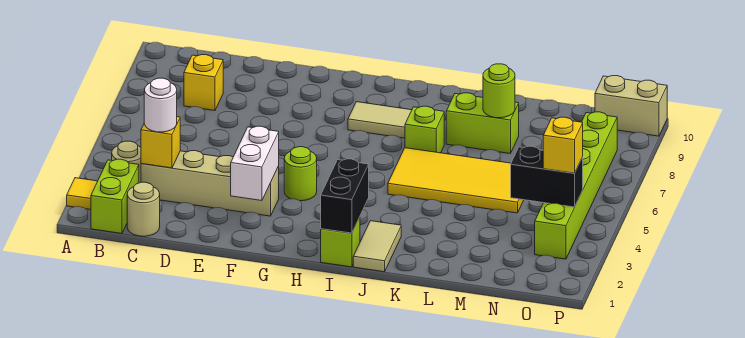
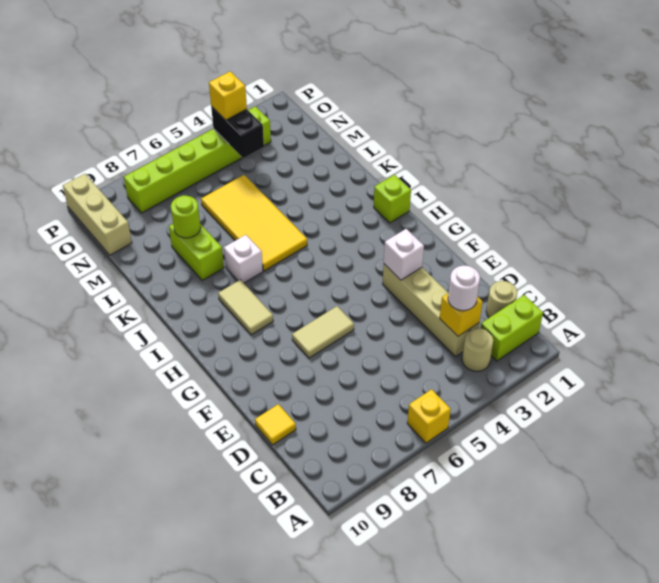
yellow 1x1 tile [67,178,97,209] -> yellow 1x1 tile moved to [255,404,296,445]
yellow 1x1 brick [184,55,223,111] -> yellow 1x1 brick moved to [407,389,451,443]
white 1x2 brick [231,126,279,201] -> white 1x1 brick [384,229,424,280]
lime 1x1 round brick [284,147,317,201] -> none
black 1x2 brick [321,159,369,233] -> none
tan 1x2 tile [353,221,401,272] -> tan 1x2 tile moved to [292,306,354,358]
lime 1x1 brick [405,106,444,153] -> white 1x1 brick [224,235,263,283]
tan 1x2 brick [595,76,667,136] -> tan 1x3 brick [63,174,132,255]

